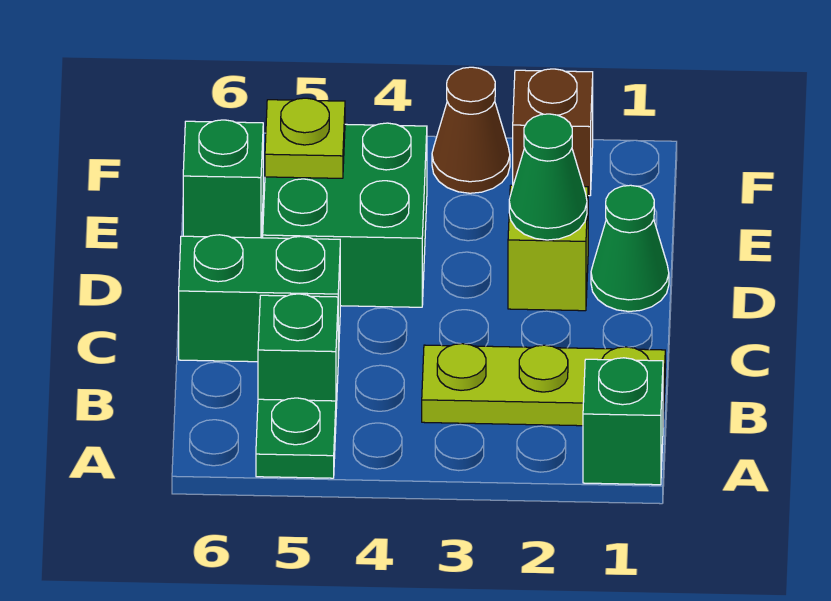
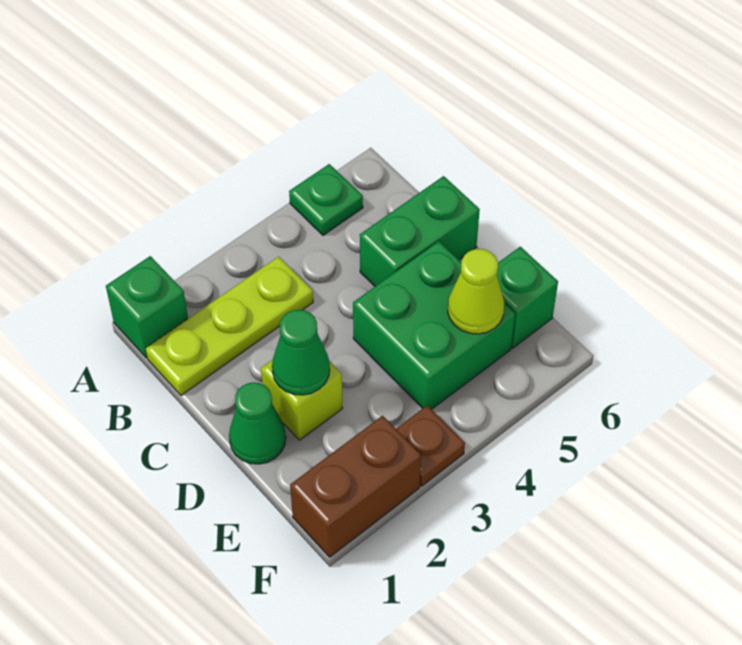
green 1x1 brick [258,294,338,409] -> none
lime 1x1 plate [265,98,345,178] -> lime 1x1 cone [448,249,504,334]
brown 1x1 brick [513,69,593,196] -> brown 1x2 brick [290,416,421,557]
brown 1x1 cone [432,67,510,193] -> brown 1x1 plate [396,405,465,486]

